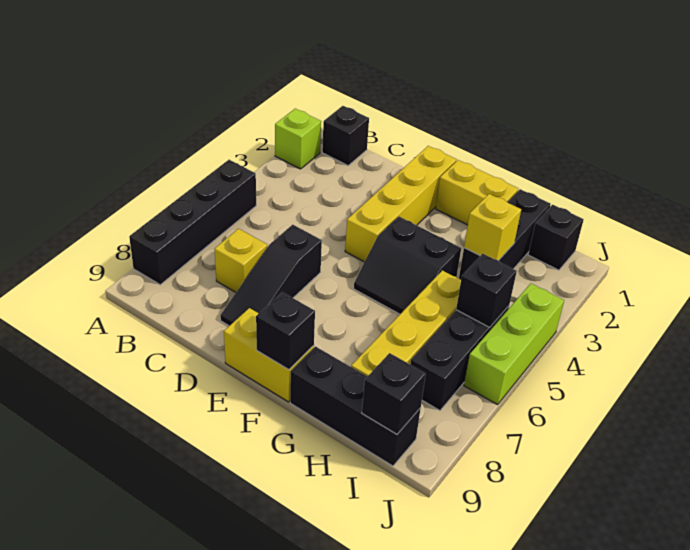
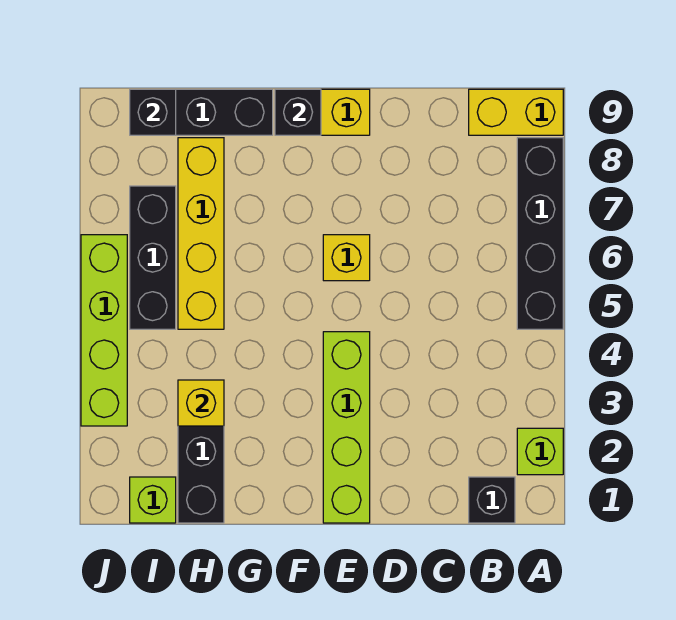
yellow 1x1 brick [215,229,267,292] -> yellow 1x1 brick moved to [323,235,370,281]
black 1x3 slope [220,225,322,326] -> none
yellow 1x4 brick [345,146,457,262] -> lime 1x4 brick [323,332,370,523]
yellow 1x2 brick [436,160,518,225] -> yellow 1x2 brick moved to [469,89,563,135]
black 2x2 slope [354,216,461,314] -> none
black 1x1 brick [528,205,584,270] -> lime 1x1 brick [130,477,176,523]
black 1x1 brick [456,254,517,328] -> none
lime 1x3 brick [464,284,564,405] -> lime 1x4 brick [81,235,127,426]

